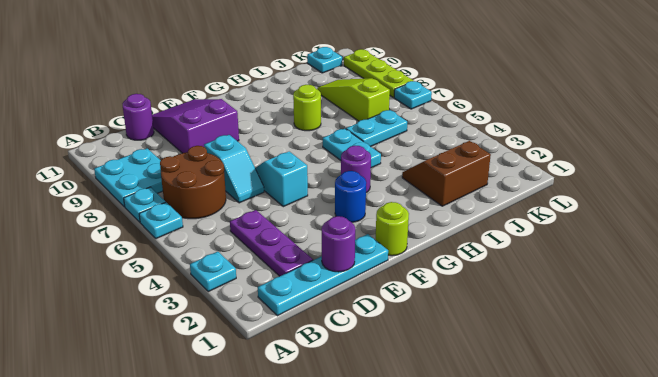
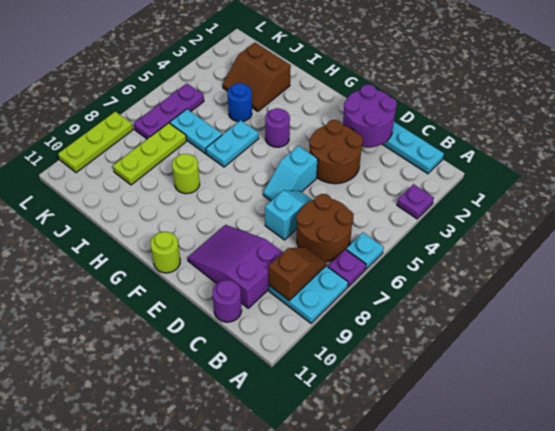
cyan 1x1 plate [190,252,236,292] -> purple 1x1 plate [397,184,434,219]
cyan 1x1 plate [124,187,165,222] -> purple 1x1 plate [328,249,366,287]
none -> brown 1x2 slope [269,247,326,301]
purple 1x3 plate [230,210,313,276] -> purple 1x3 plate moved to [134,84,204,139]
purple 1x1 round brick [322,216,355,272] -> purple 2x2 round brick [343,84,397,147]
none -> brown 2x2 round brick [309,120,363,184]
purple 2x3 slope [152,99,239,153] -> purple 2x3 slope turned to [188,225,283,308]
lime 1x1 round brick [376,202,409,256] -> lime 1x1 round brick moved to [151,232,180,273]
blue 1x1 round brick [335,171,366,222] -> blue 1x1 round brick moved to [228,83,252,122]
lime 1x3 slope [317,78,390,121] -> lime 1x3 plate [113,123,186,185]
cyan 1x1 plate [307,47,342,73] -> none
cyan 1x1 plate [394,81,432,109] -> none

